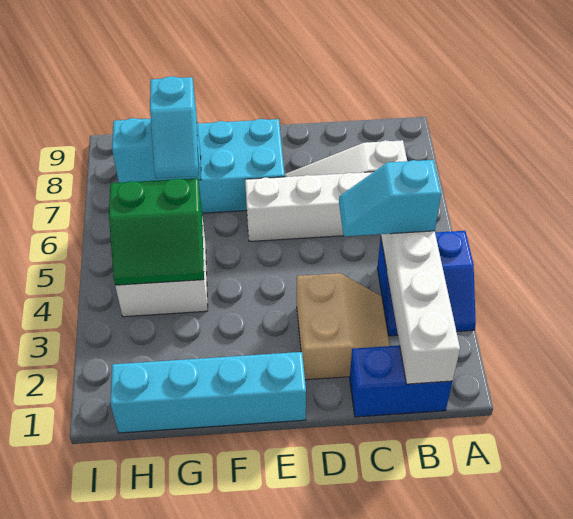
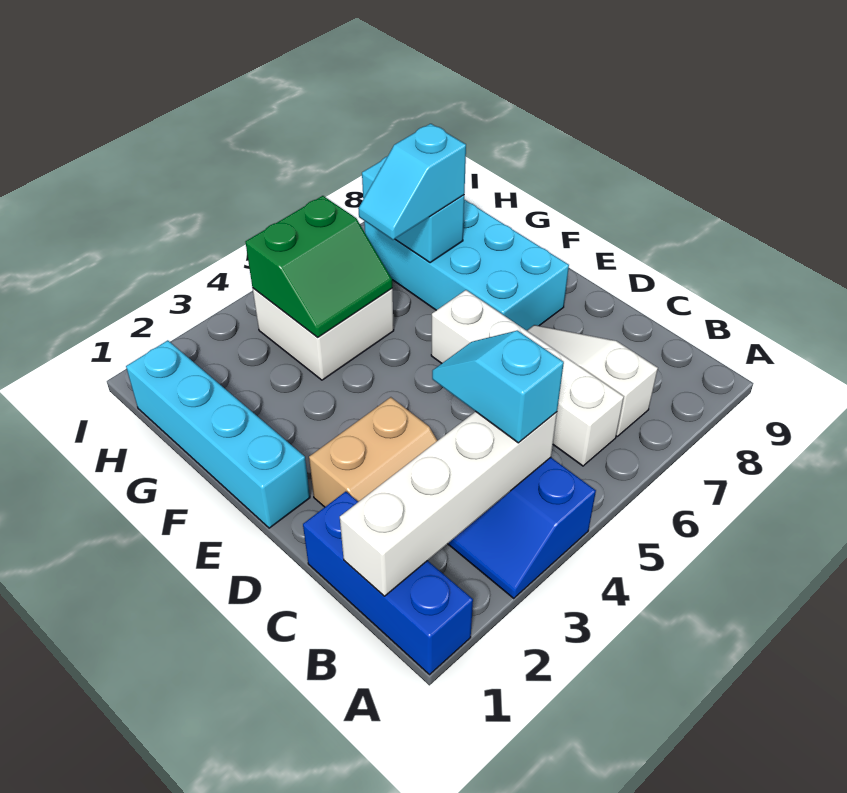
blue 1x2 brick [350,345,452,417] -> blue 1x3 brick [303,491,473,675]
green 2x2 slope [109,178,204,285] -> green 2x2 slope turned to [246,196,392,337]

